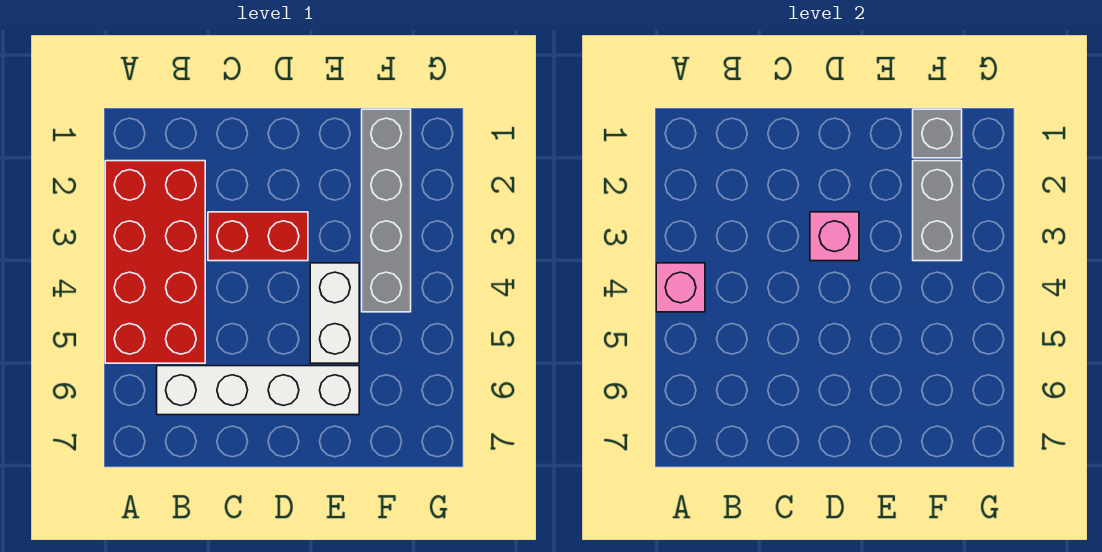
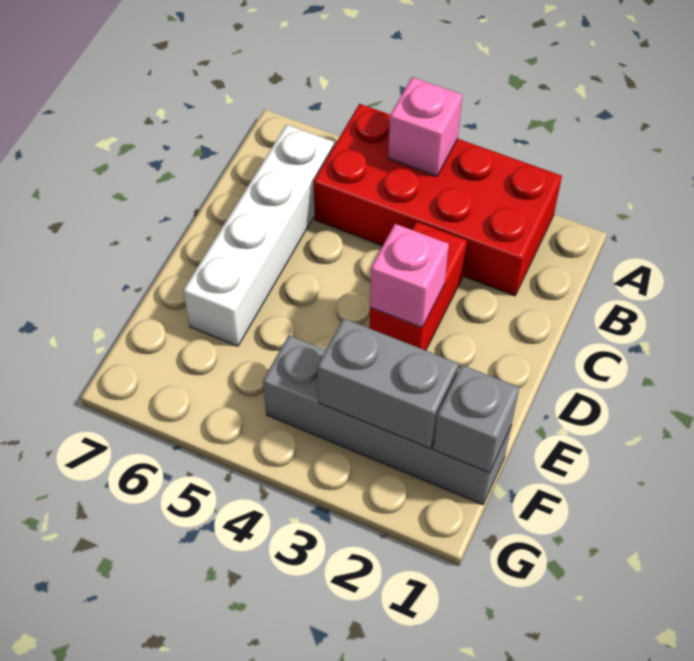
white 1x2 brick [310,263,359,363] -> none

